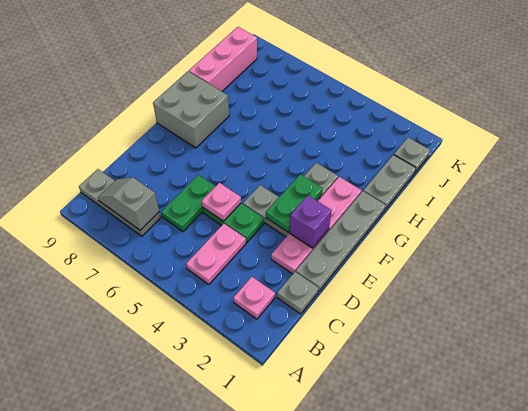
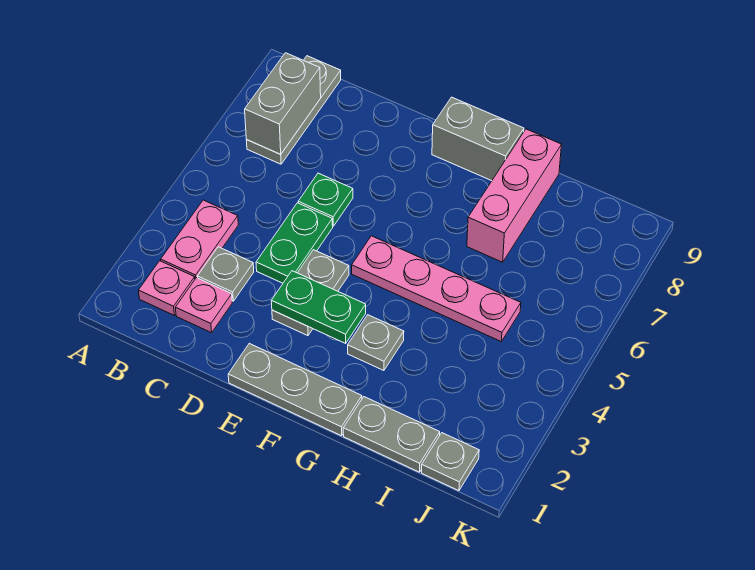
pink 1x2 plate [186,224,246,284] -> pink 1x2 plate turned to [161,200,238,279]
grey 1x2 slope [98,178,159,230] -> grey 1x2 brick [245,53,321,154]
grey 1x1 plate [277,272,319,314] -> grey 1x1 plate moved to [197,247,254,301]
green 1x2 plate [161,175,216,232] -> green 1x1 plate [298,173,353,226]
grey 1x4 plate [296,191,386,292] -> grey 1x3 plate [228,343,362,436]
pink 1x4 plate [271,177,361,274] -> pink 1x4 plate moved to [352,236,521,341]
pink 1x1 plate [202,183,241,221] -> pink 1x1 plate moved to [175,278,232,333]
purple 1x1 brick [289,196,332,248] -> none
grey 2x2 brick [153,71,229,148] -> grey 1x2 brick [432,97,524,181]
pink 1x3 brick [189,27,257,91] -> pink 1x3 brick turned to [467,129,562,262]

